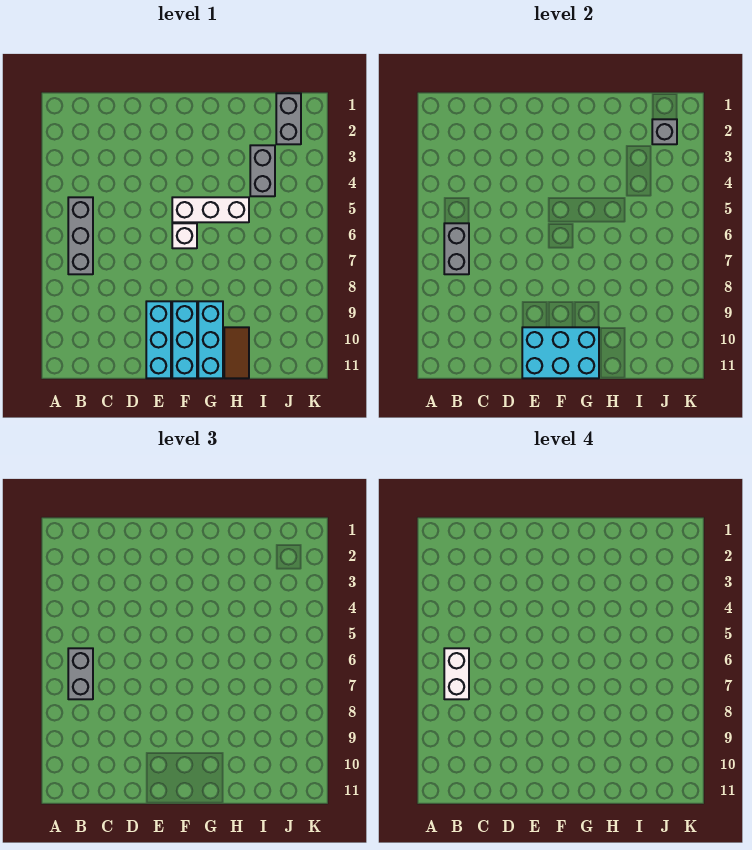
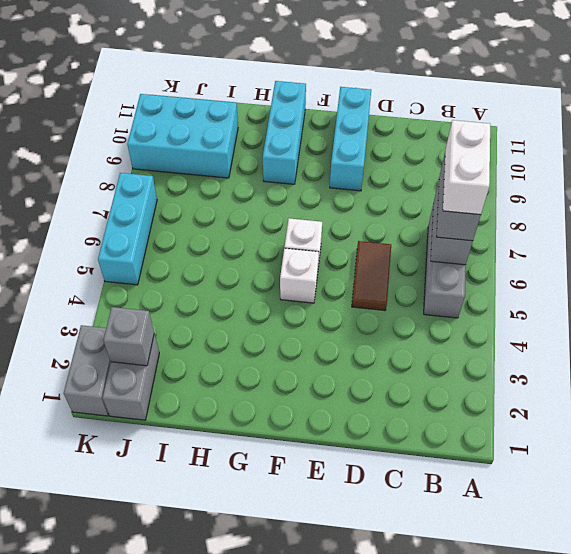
cyan 2x3 brick [522,327,599,378] -> cyan 2x3 brick moved to [127,94,238,178]
white 1x3 brick [172,197,249,222] -> white 1x1 brick [280,248,319,303]
cyan 1x3 brick [172,301,197,378] -> cyan 1x3 brick moved to [98,173,157,285]
brown 1x2 tile [224,327,249,378] -> brown 1x2 tile moved to [352,241,391,311]
grey 1x2 brick [250,145,275,196] -> grey 1x2 brick moved to [64,325,111,416]

